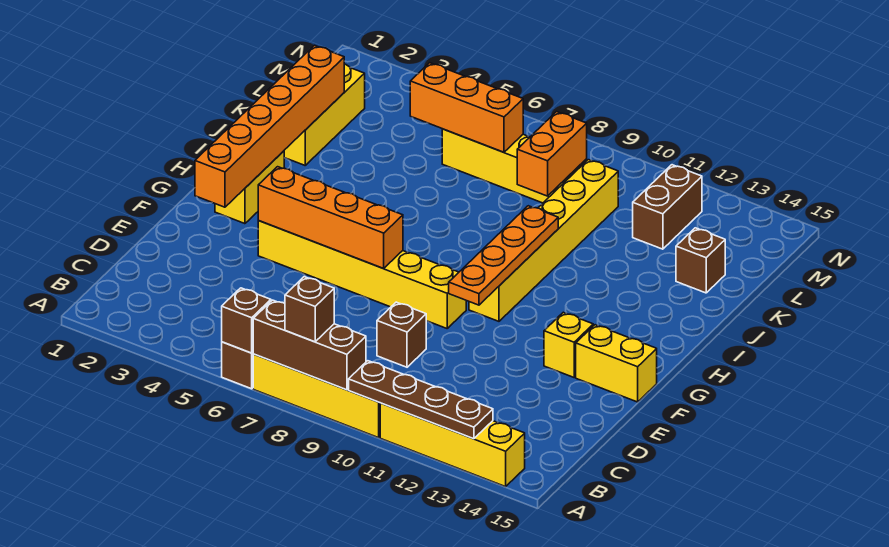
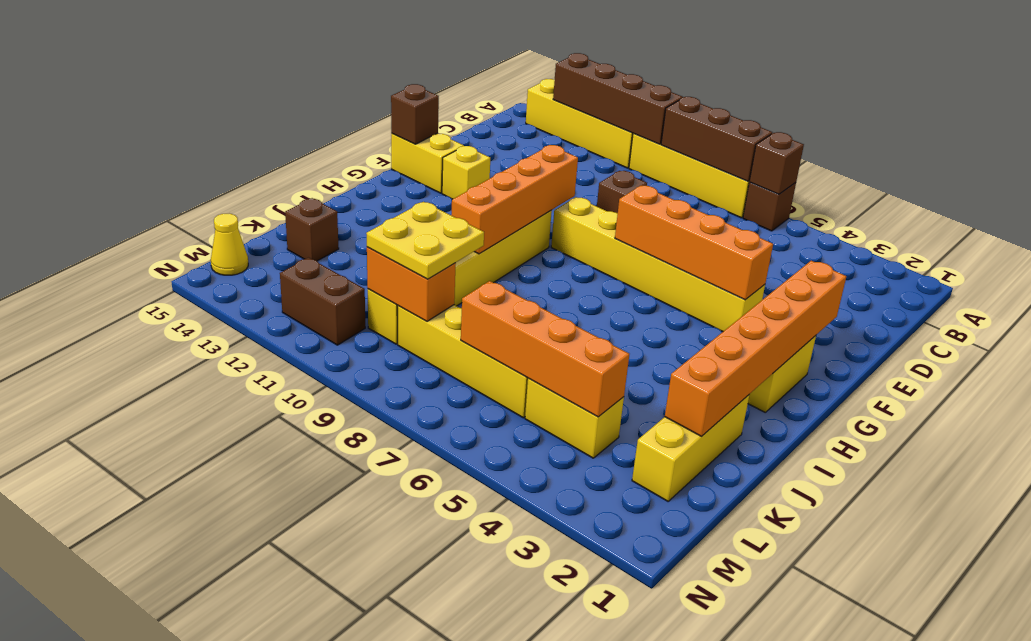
brown 1x1 brick [285,277,334,342] -> brown 1x1 brick moved to [391,84,439,144]
brown 1x4 plate [349,361,493,439] -> brown 1x4 brick [553,53,683,144]
orange 1x4 plate [449,206,558,305] -> orange 1x4 brick [451,145,578,254]
orange 1x2 brick [517,112,587,196] -> orange 1x2 brick turned to [367,247,456,321]
none -> yellow 2x2 plate [366,202,484,279]
none -> yellow 1x2 brick [525,378,624,458]
orange 1x3 brick [410,63,523,152] -> orange 1x4 brick [461,281,629,417]
brown 1x2 brick [633,165,702,249] -> brown 1x2 brick turned to [280,258,365,345]
none -> yellow 1x1 cone [211,214,248,275]

